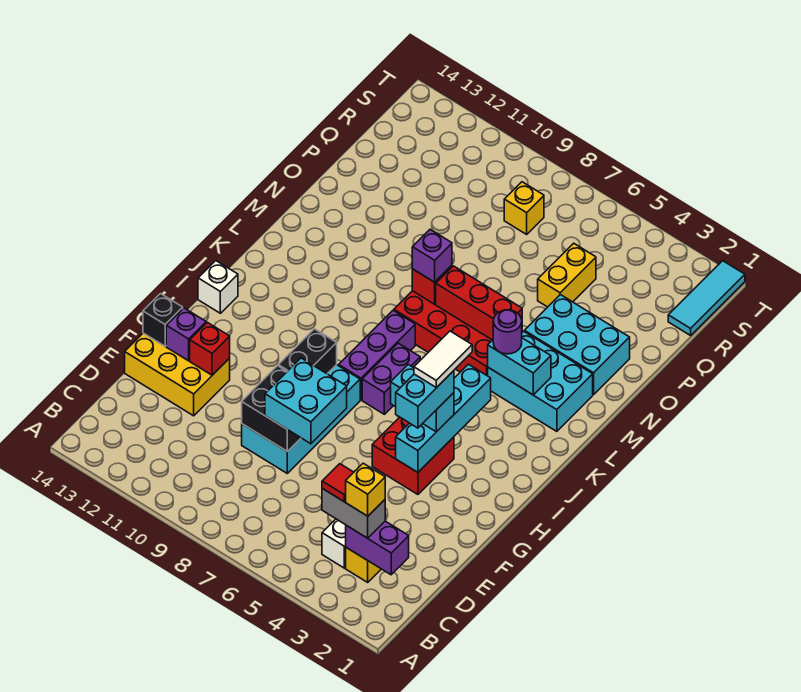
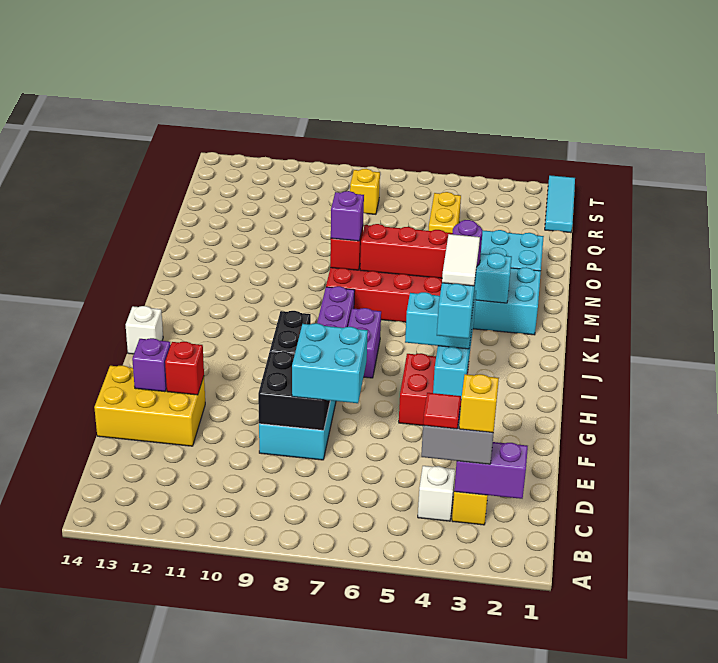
black 1x1 brick [143,294,183,346] -> none

